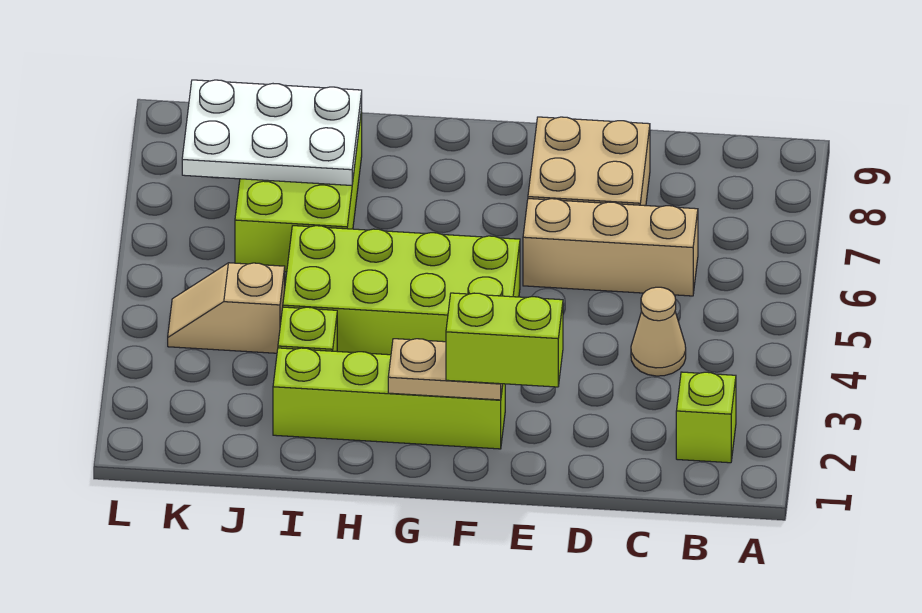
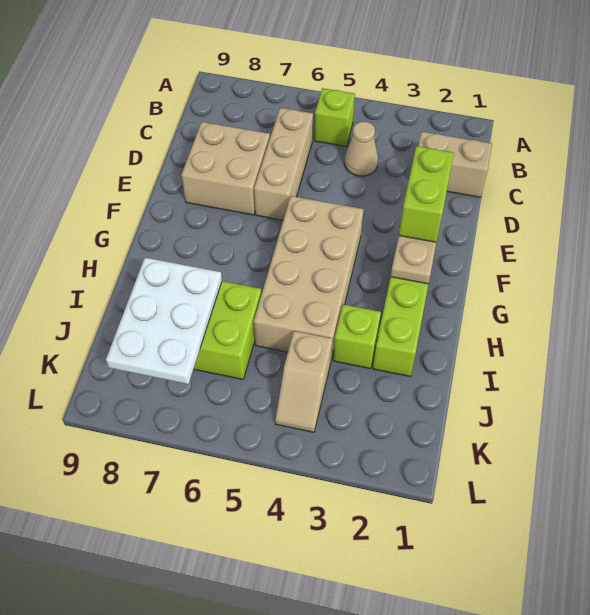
lime 1x1 brick [676,372,736,463] -> lime 1x1 brick moved to [314,88,355,146]
none -> tan 1x2 brick [418,132,492,197]
lime 2x4 brick [283,226,520,355] -> tan 2x4 brick [254,196,363,360]

